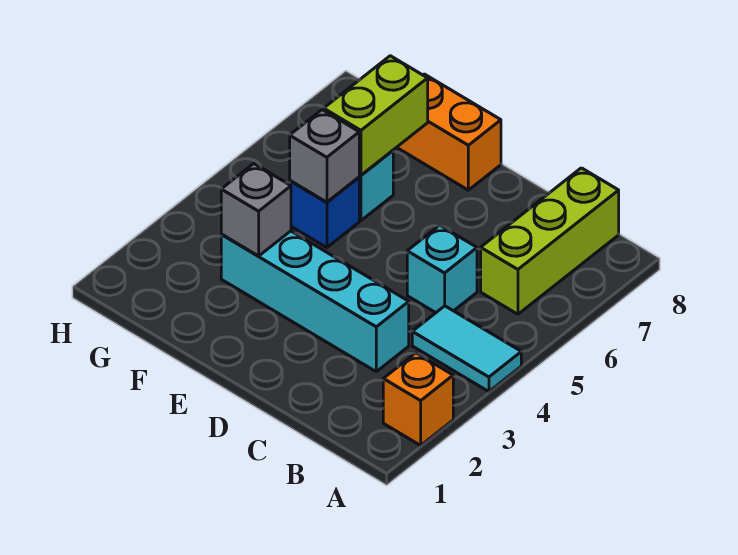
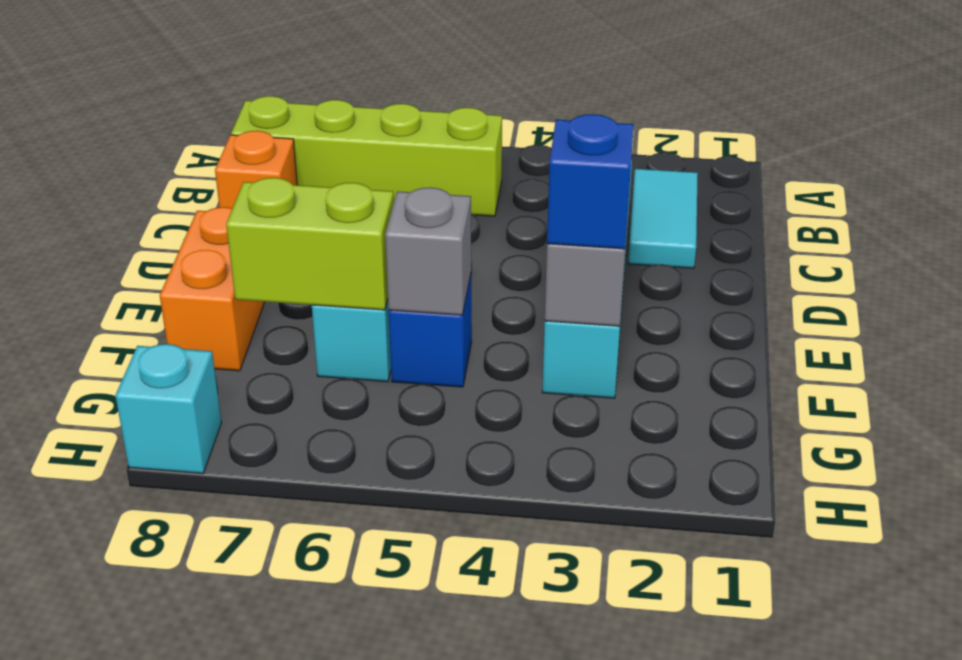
orange 1x1 brick [383,353,453,445] -> orange 1x1 brick moved to [215,131,297,208]
cyan 1x2 tile [412,306,521,392] -> cyan 1x2 tile moved to [628,169,698,268]
lime 1x3 brick [481,168,619,314] -> lime 1x4 brick [231,96,502,216]
cyan 1x1 brick [407,225,477,313] -> cyan 1x1 brick moved to [115,344,222,474]
none -> blue 1x1 brick [547,114,634,249]

